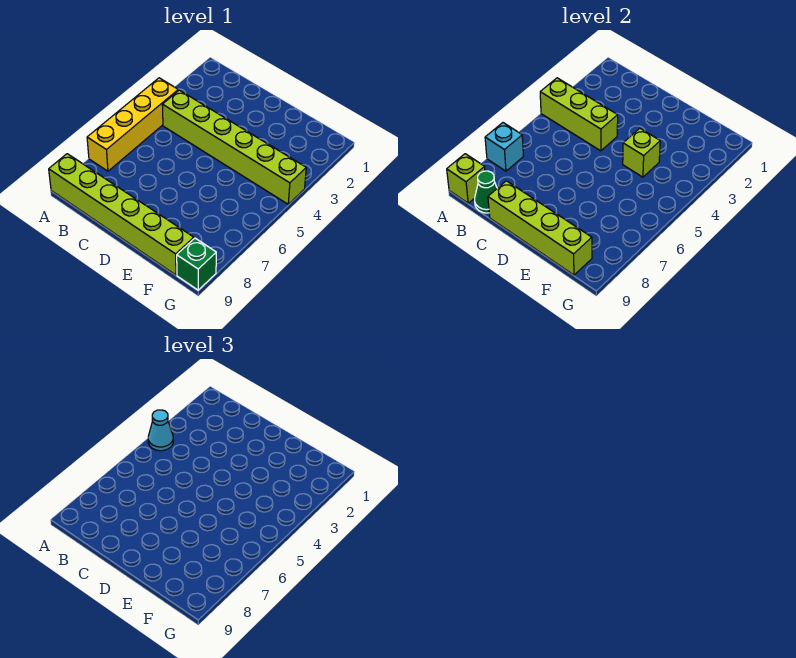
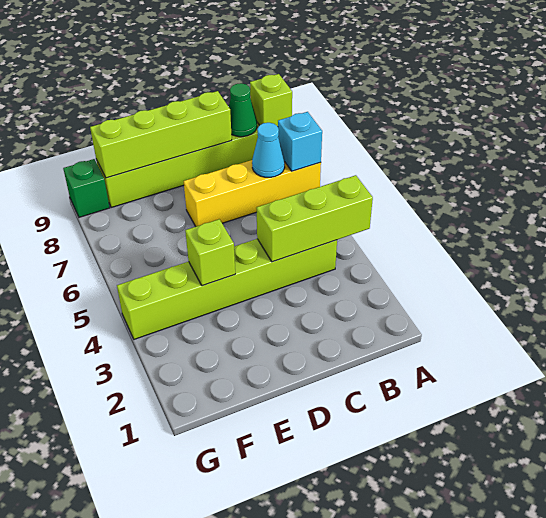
yellow 1x4 brick [87,78,178,171] -> yellow 1x4 brick turned to [184,160,321,226]
cyan 1x1 cone [148,410,173,451] -> cyan 1x1 cone moved to [252,123,285,177]

